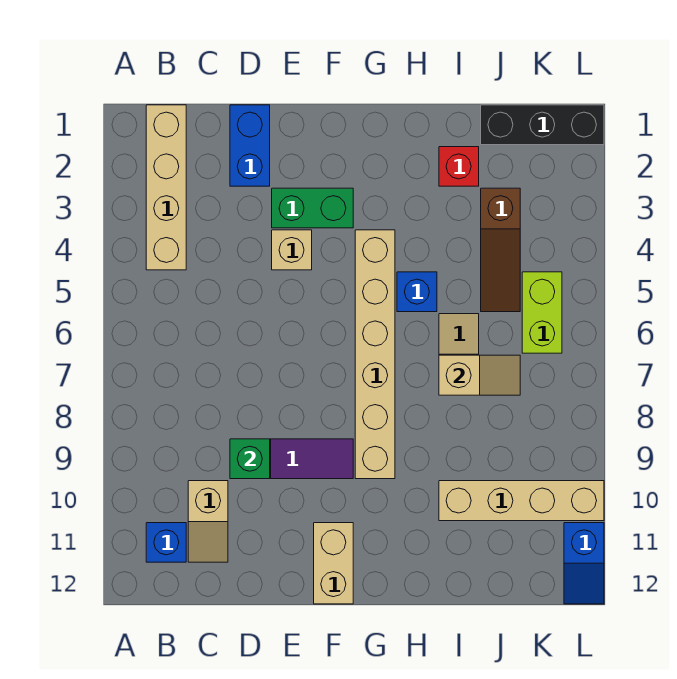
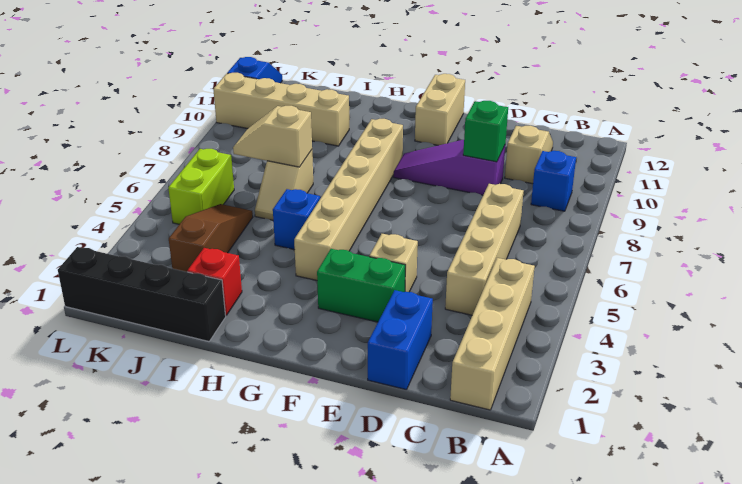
blue 1x1 brick [146,523,186,562] -> blue 1x1 brick moved to [531,151,576,211]
none -> tan 1x4 brick [445,184,524,315]
black 1x3 brick [481,105,604,145] -> black 1x4 brick [58,247,226,341]

